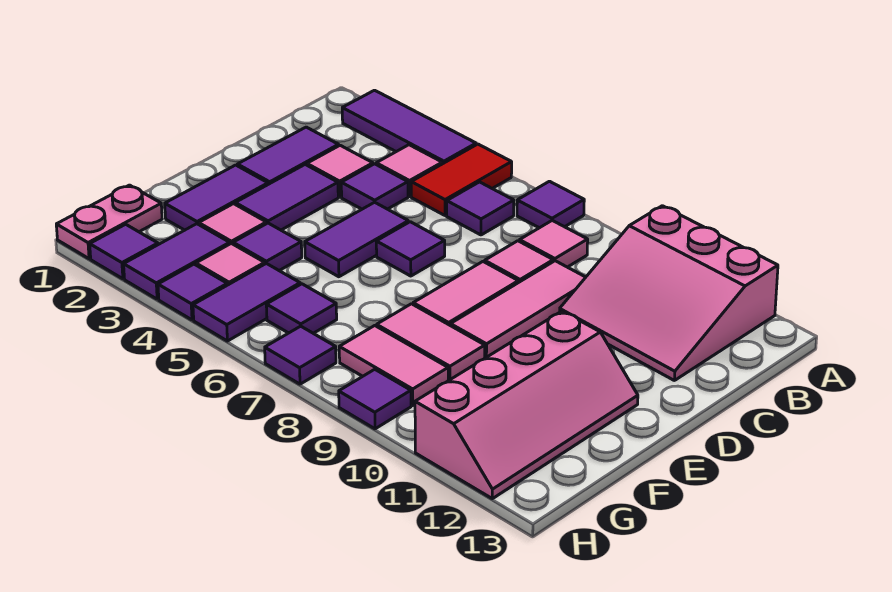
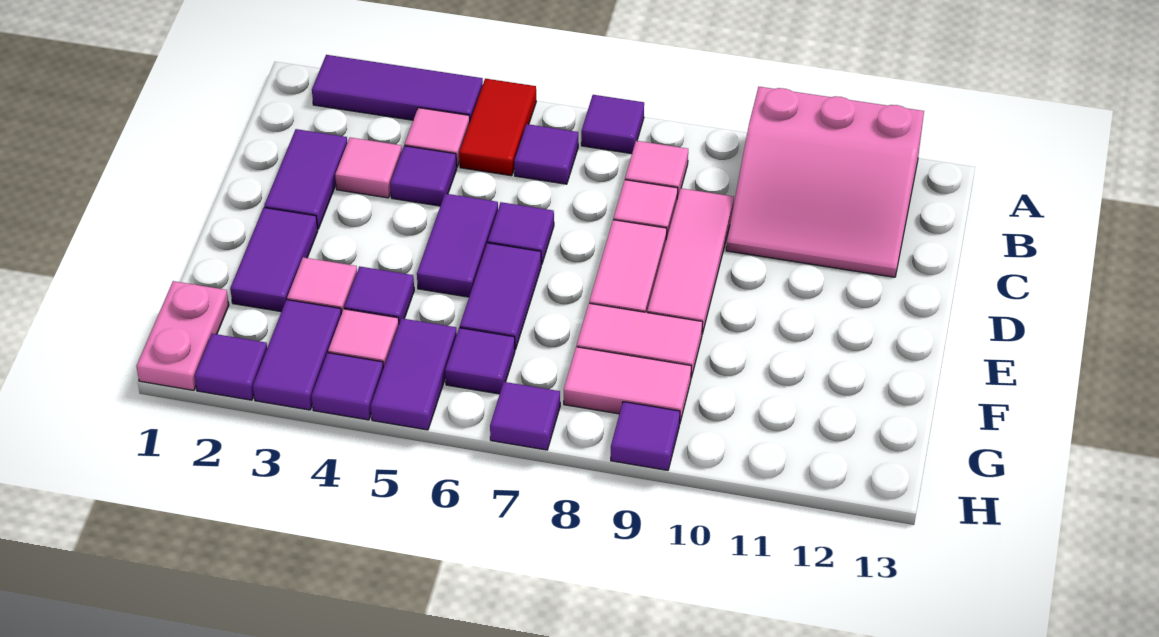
purple 1x2 tile [235,165,338,230] -> purple 1x2 tile moved to [460,243,541,350]
pink 2x4 slope [415,311,638,499] -> none

